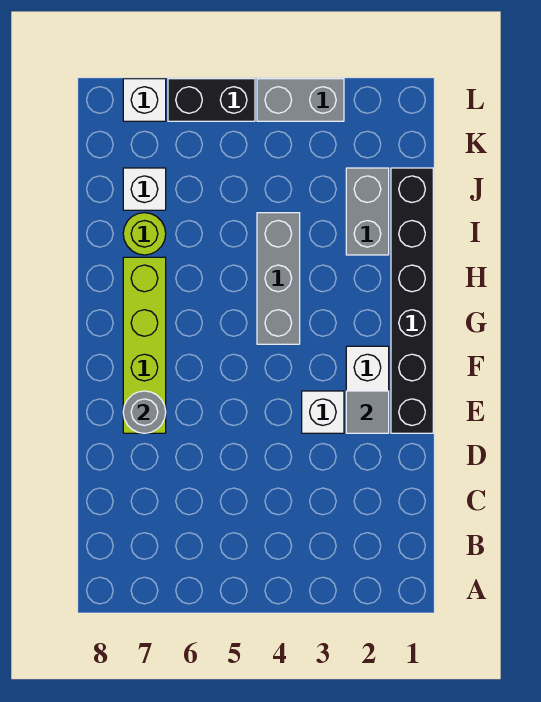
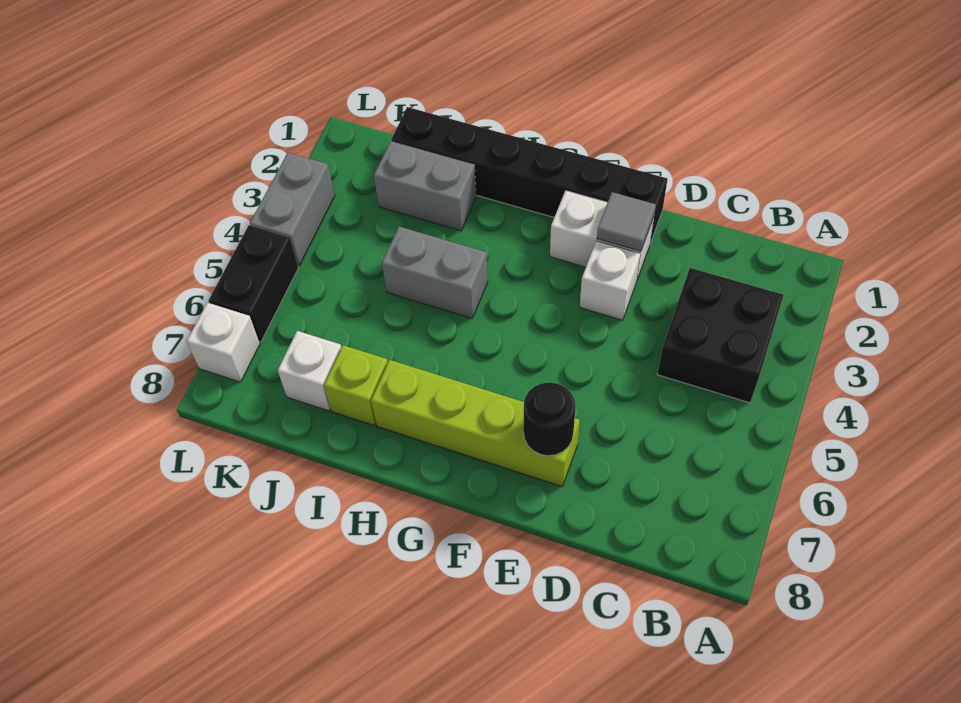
none -> black 2x2 brick [657,268,783,403]
grey 1x1 round brick [123,391,166,433] -> black 1x1 round brick [523,382,576,456]
grey 1x3 brick [257,213,300,344] -> grey 1x2 brick [382,227,488,318]
lime 1x1 round brick [123,213,166,255] -> lime 1x1 brick [324,345,388,426]

